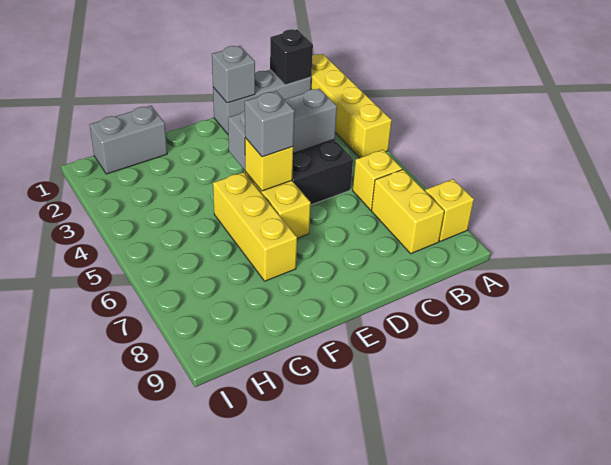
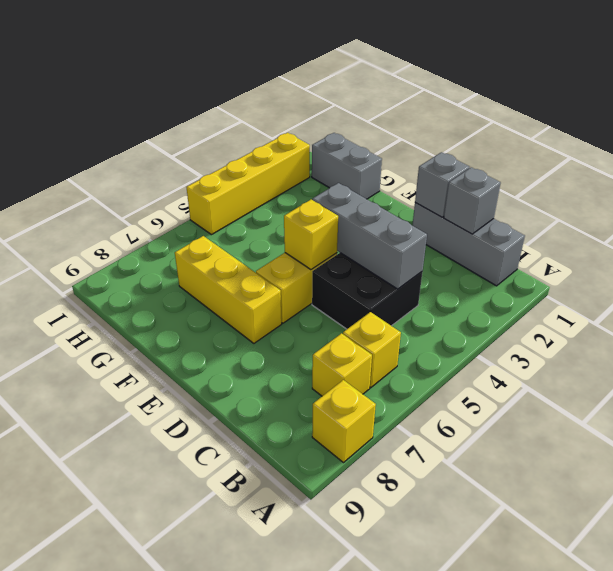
yellow 1x4 brick [311,54,392,158] -> yellow 1x4 brick moved to [186,133,310,235]
black 1x1 brick [270,29,313,85] -> none
yellow 1x2 brick [371,170,444,254] -> yellow 1x1 brick [312,333,372,396]
grey 1x1 brick [245,91,295,157] -> grey 1x1 brick moved to [444,167,501,234]
yellow 1x3 brick [213,172,297,281] -> yellow 1x3 brick turned to [175,236,282,343]

